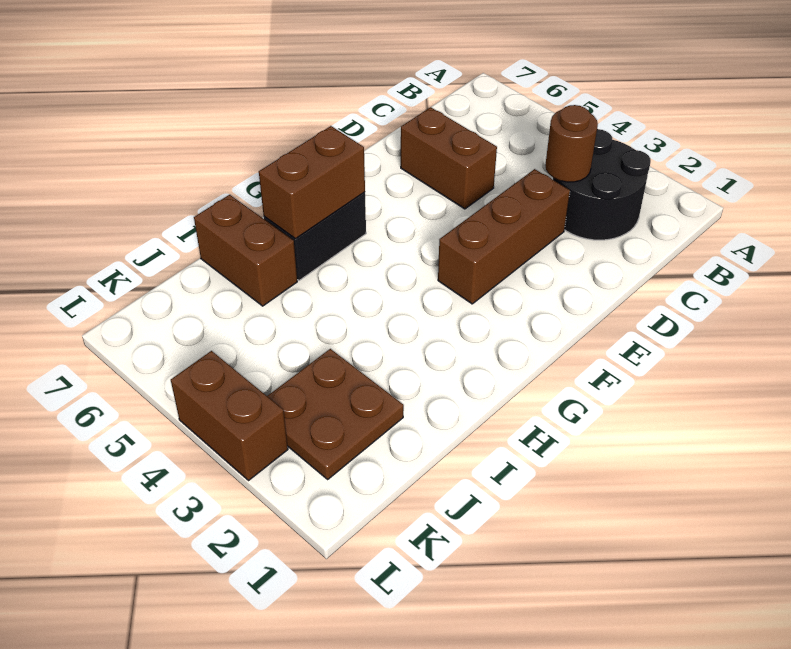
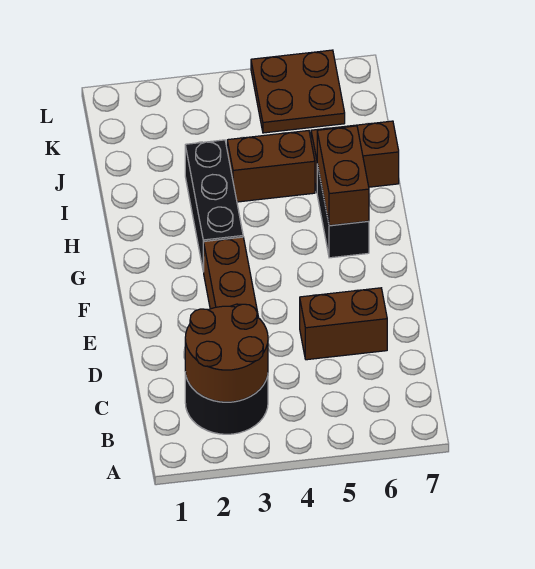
brown 1x1 round brick [545,105,598,182] -> brown 2x2 round brick [185,304,268,402]
none -> black 1x3 brick [185,140,243,272]
brown 2x2 plate [267,349,404,479] -> brown 2x2 plate moved to [251,50,345,133]
brown 1x2 brick [171,351,288,480] -> brown 1x2 brick moved to [227,131,315,202]

